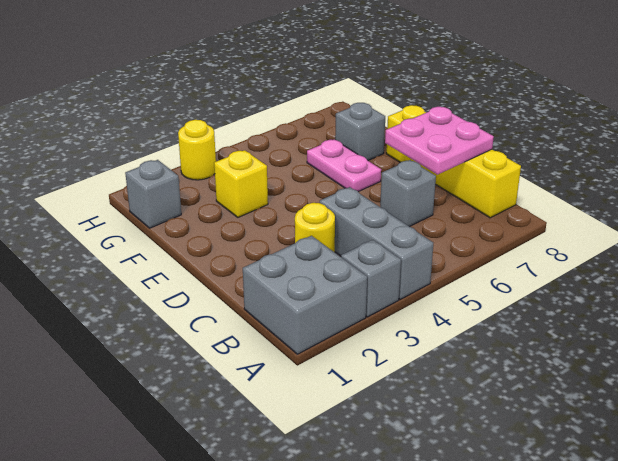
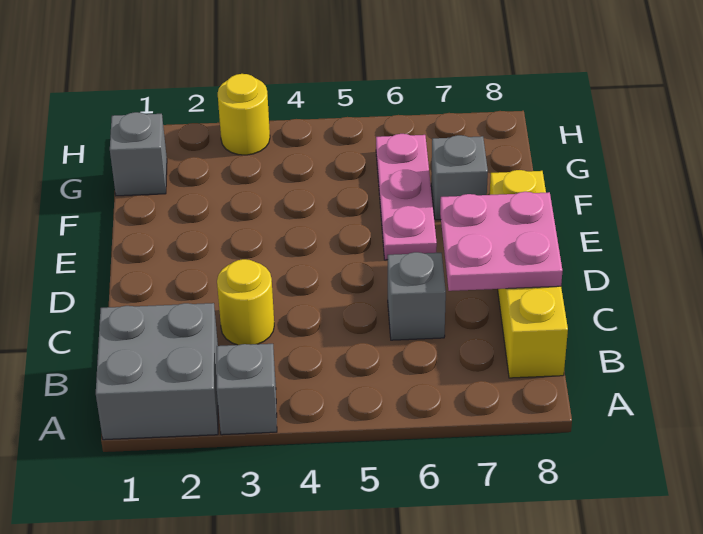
grey 1x3 brick [320,187,433,299] -> none
pink 1x2 plate [307,140,381,192] -> pink 1x3 plate [376,134,437,260]
yellow 1x1 brick [214,150,268,217] -> none

